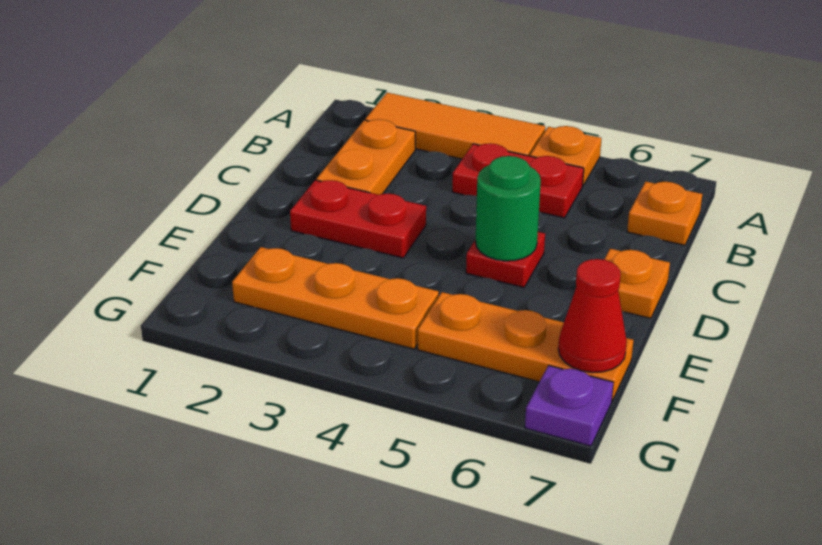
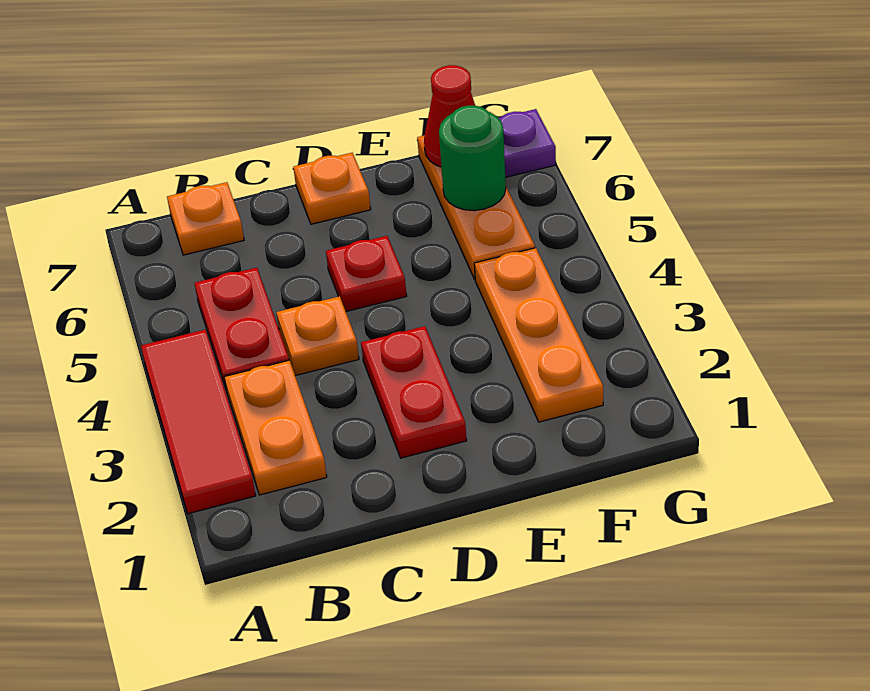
orange 1x3 tile [365,93,545,159] -> red 1x3 tile [141,330,256,514]
orange 1x1 plate [530,126,601,186] -> orange 1x1 plate moved to [276,296,359,376]
orange 1x2 plate [316,119,415,195] -> orange 1x2 plate turned to [224,360,327,495]
green 1x1 round brick [476,156,541,261] -> green 1x1 round brick moved to [439,106,506,211]

